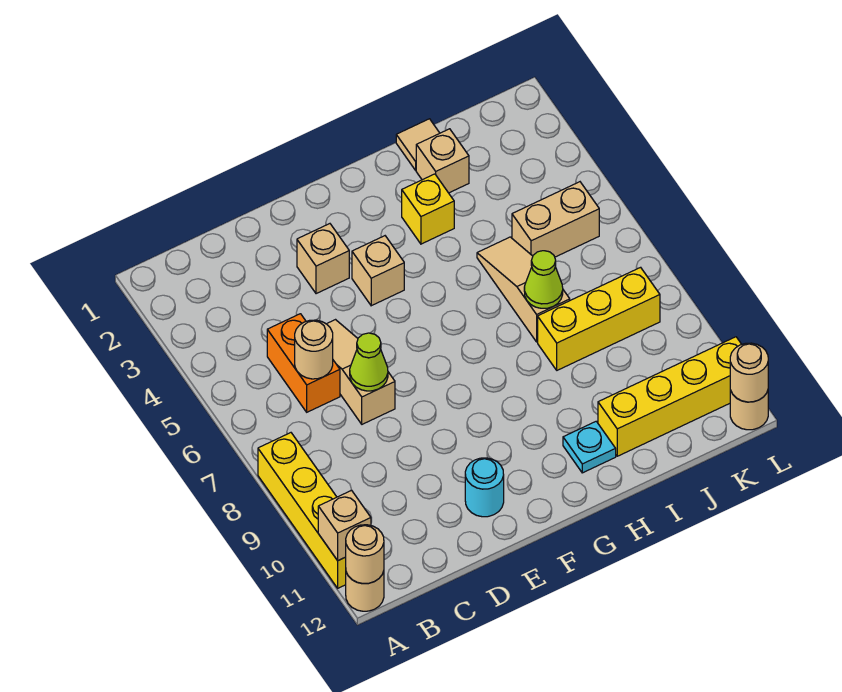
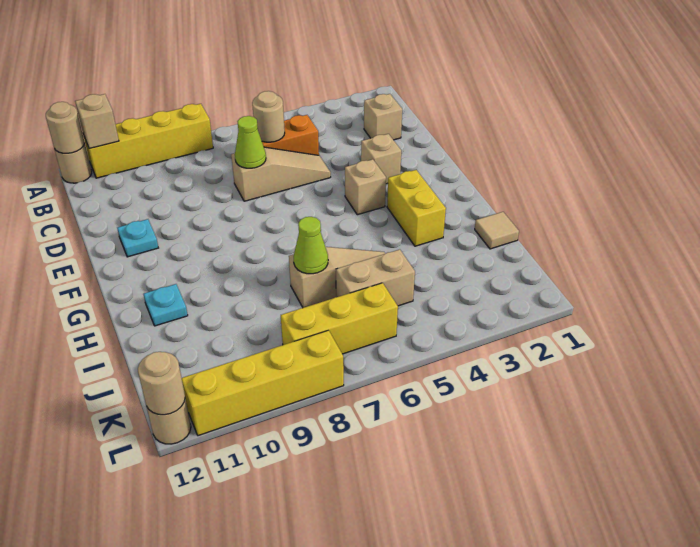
cyan 1x1 round brick [465,458,504,517] -> cyan 1x1 plate [117,219,158,257]
yellow 1x1 brick [402,174,454,244] -> yellow 1x2 brick [387,170,446,246]
tan 1x1 brick [416,129,469,193] -> tan 1x1 brick moved to [364,94,402,140]
yellow 1x3 brick [538,267,660,370] -> yellow 1x3 brick turned to [281,283,398,354]
yellow 1x4 brick [598,337,742,456] -> yellow 1x4 brick turned to [182,330,344,436]
tan 1x2 brick [512,182,599,257] -> tan 1x2 brick turned to [336,249,415,306]

